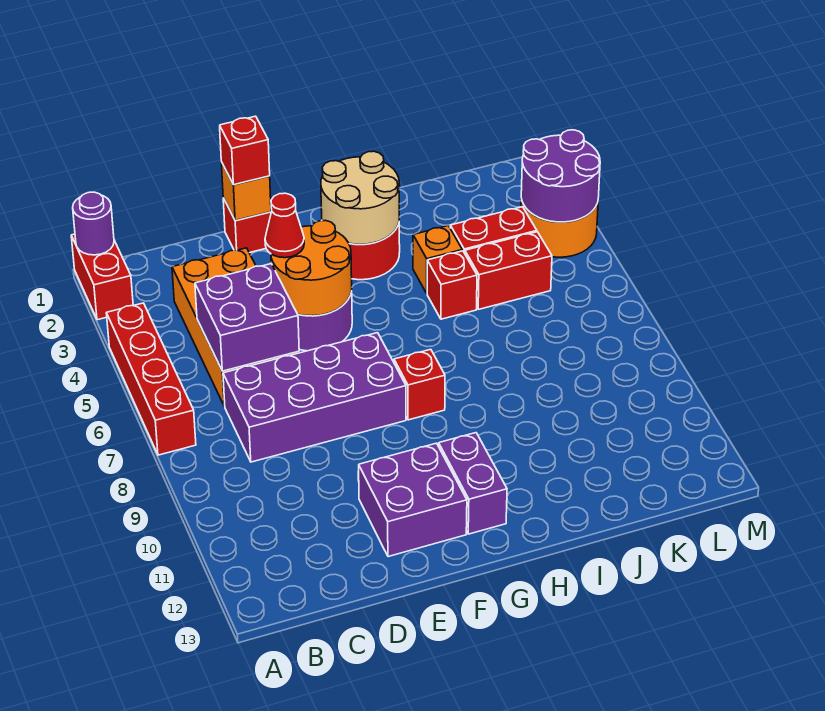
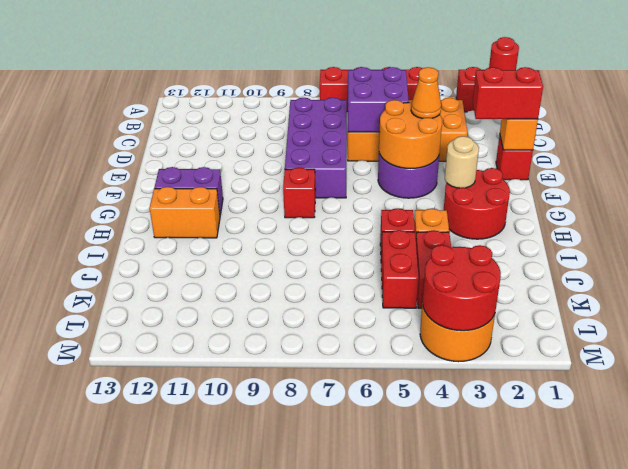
purple 1x1 round brick [73,192,114,255] -> red 1x1 round brick [489,37,519,70]
red 1x1 brick [220,116,270,185] -> red 1x2 brick [473,67,543,119]
red 1x1 cone [265,193,304,258] -> orange 1x1 cone [411,67,441,118]
purple 2x2 brick [359,443,467,557] -> none
tan 2x2 round brick [321,151,399,244] -> tan 1x1 round brick [445,136,479,188]
none -> orange 1x2 brick [149,187,220,238]
purple 2x2 round brick [521,130,600,222] -> red 2x2 round brick [423,245,501,331]

